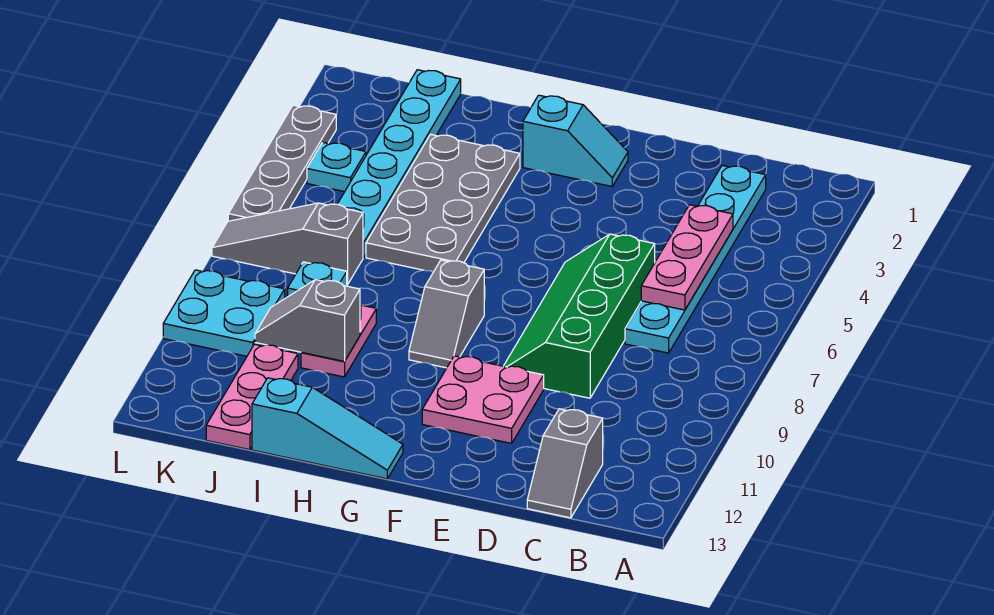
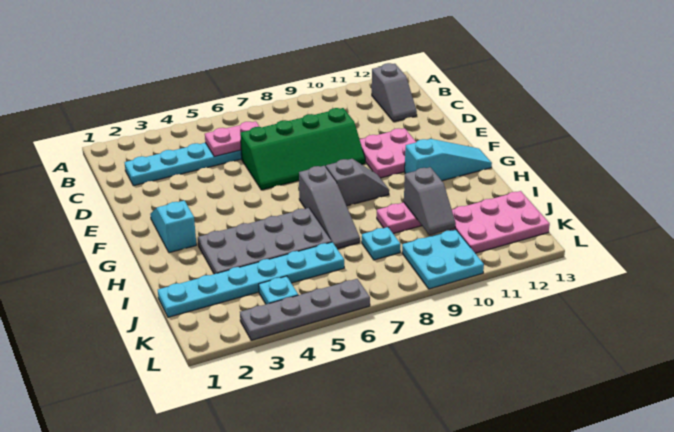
pink 1x3 plate [641,205,733,310] -> pink 1x2 plate [205,121,259,157]
grey 1x2 slope [527,409,603,518] -> grey 1x2 slope turned to [372,63,417,122]
cyan 1x3 slope [252,378,403,479] -> cyan 1x3 slope turned to [405,139,492,181]
grey 1x3 slope [212,203,363,285] -> grey 1x3 slope moved to [299,166,360,249]
pink 1x3 plate [206,344,298,450] -> pink 2x3 plate [450,191,550,253]

